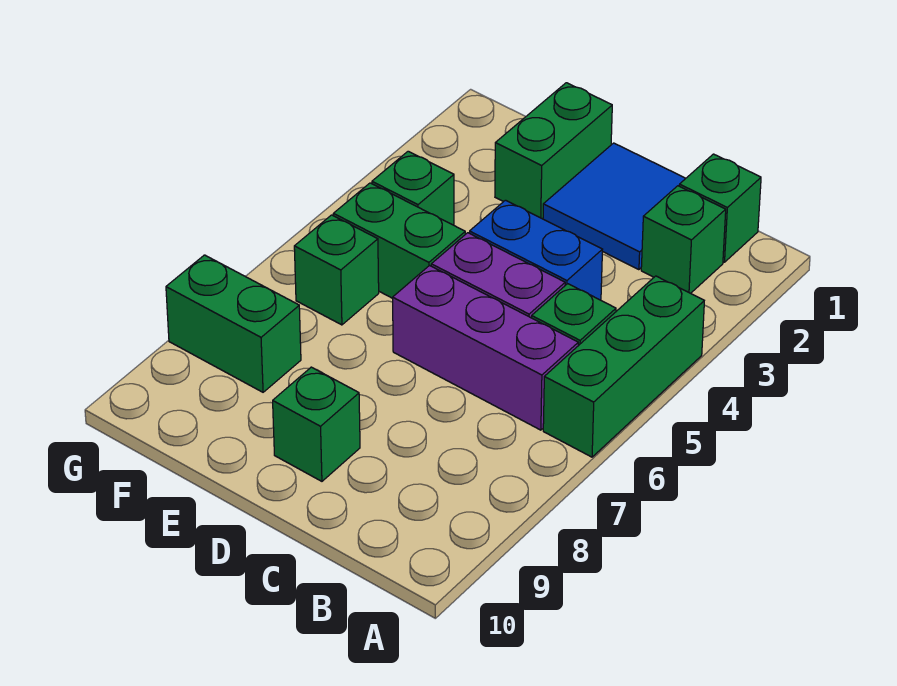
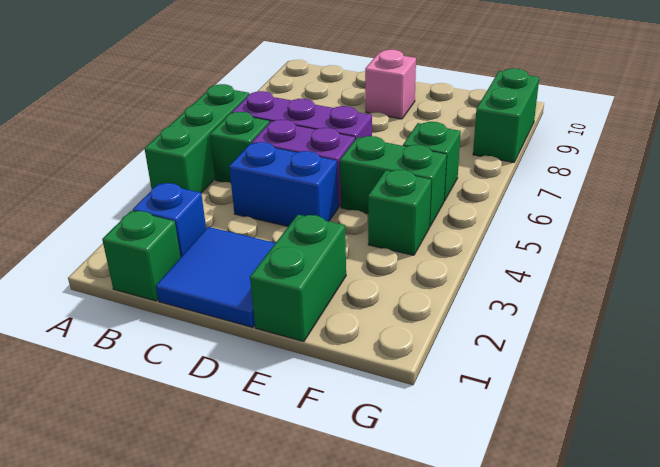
green 1x1 brick [641,186,726,293] -> blue 1x1 brick [133,183,206,257]
green 1x1 brick [273,367,360,481] -> pink 1x1 brick [365,50,416,119]
green 1x2 brick [166,255,301,392] -> green 1x2 brick turned to [473,68,539,162]

